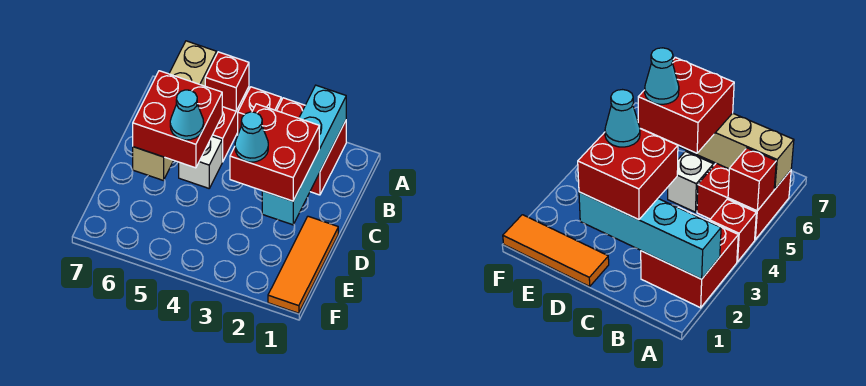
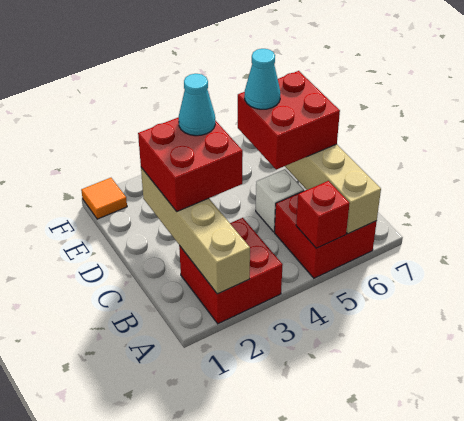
cyan 1x4 brick [262,85,346,225] -> tan 1x4 brick [141,168,250,294]
red 1x1 brick [238,87,281,134] -> none
orange 1x3 tile [268,216,338,313] -> orange 1x1 tile [81,178,127,219]

